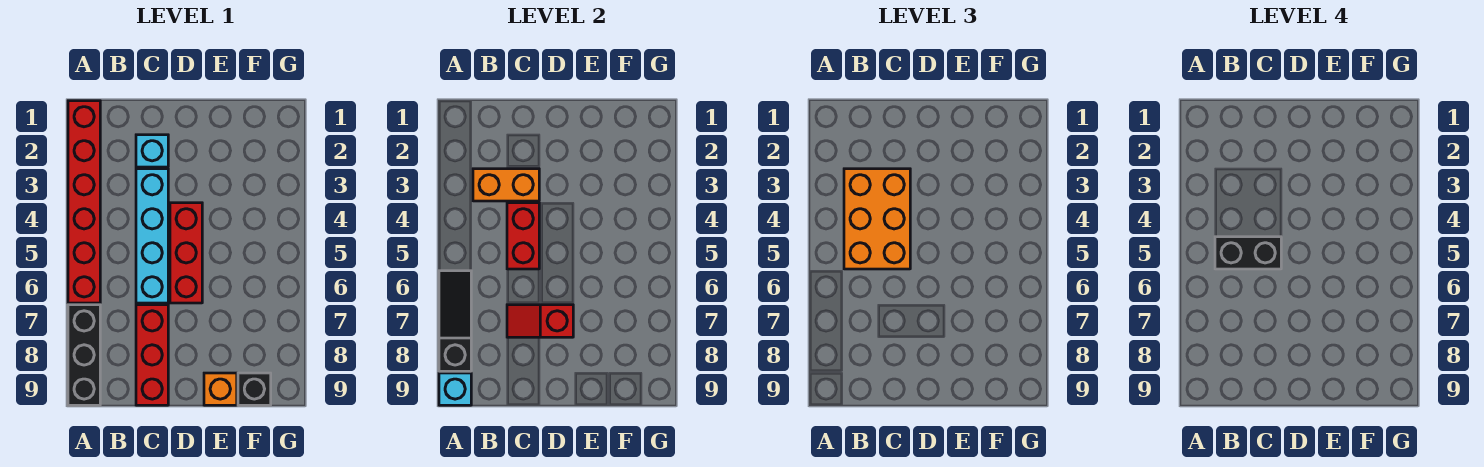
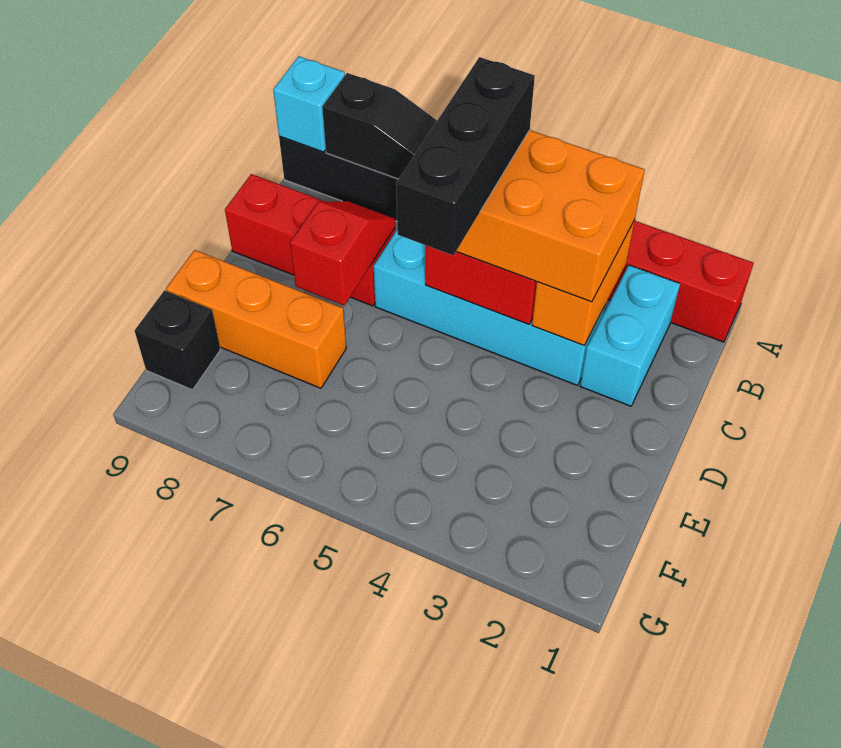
black 1x2 brick [1215,237,1281,269] -> black 1x3 brick [396,57,535,256]
cyan 1x1 brick [136,135,168,167] -> cyan 1x2 brick [580,265,680,406]
red 1x3 brick [170,203,202,303] -> none
orange 1x1 brick [204,373,237,405] -> orange 1x3 brick [166,250,346,388]

